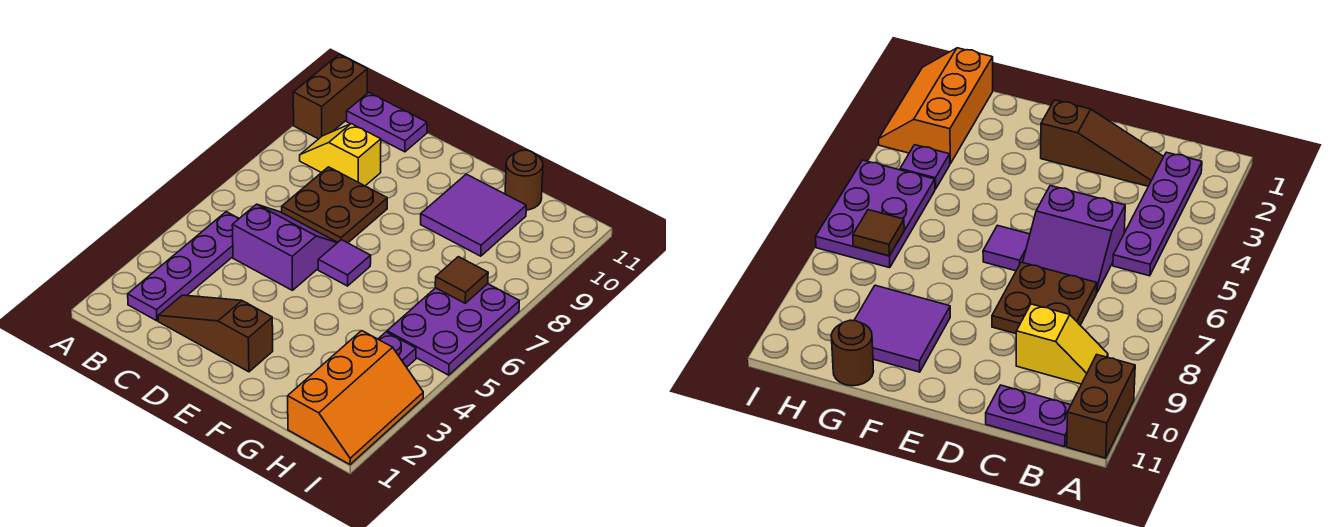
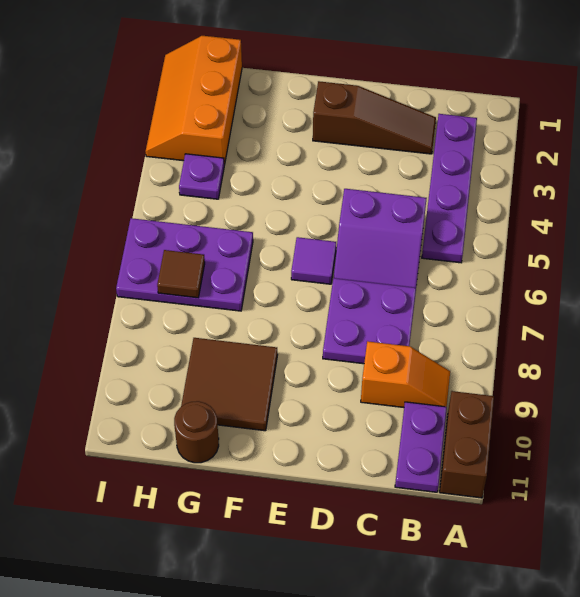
yellow 1x2 slope [300,124,381,186] -> orange 1x2 slope [361,341,450,407]
purple 1x2 plate [347,93,427,152] -> purple 1x2 plate turned to [395,402,447,492]
brown 2x2 plate [282,167,387,243] -> purple 2x2 plate [323,278,416,364]
purple 2x2 tile [421,174,526,256] -> brown 2x2 tile [181,338,278,431]
purple 2x3 plate [387,284,519,375] -> purple 2x3 plate turned to [116,218,253,311]

